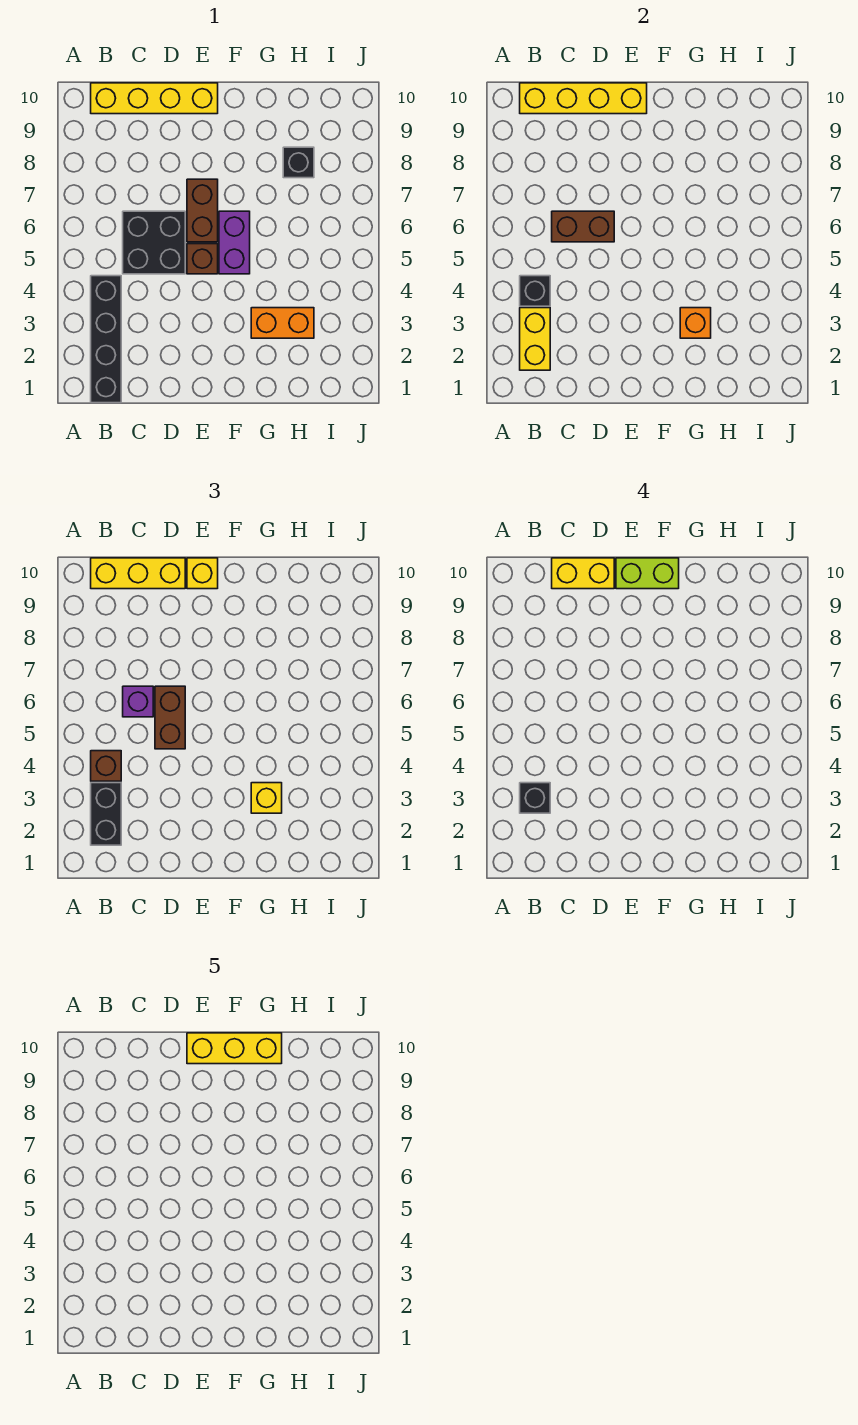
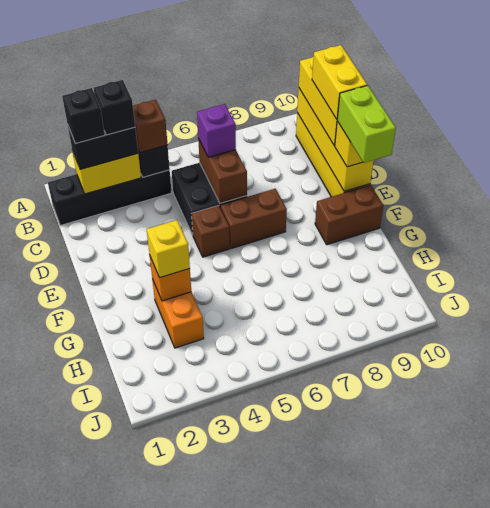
brown 1x2 brick [155,686,185,749] -> brown 1x2 brick moved to [315,185,383,245]
yellow 1x3 brick [187,1033,282,1064] -> none
purple 1x2 brick [219,211,250,274] -> none
black 1x1 brick [283,147,314,178] -> black 1x1 brick moved to [62,88,105,144]

